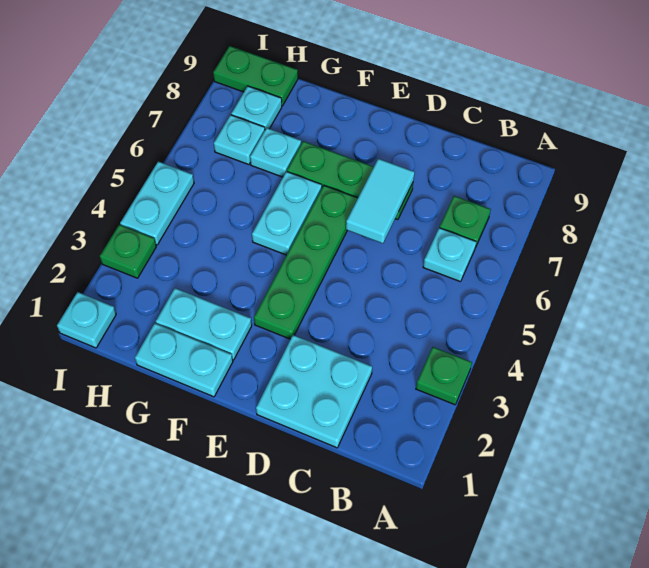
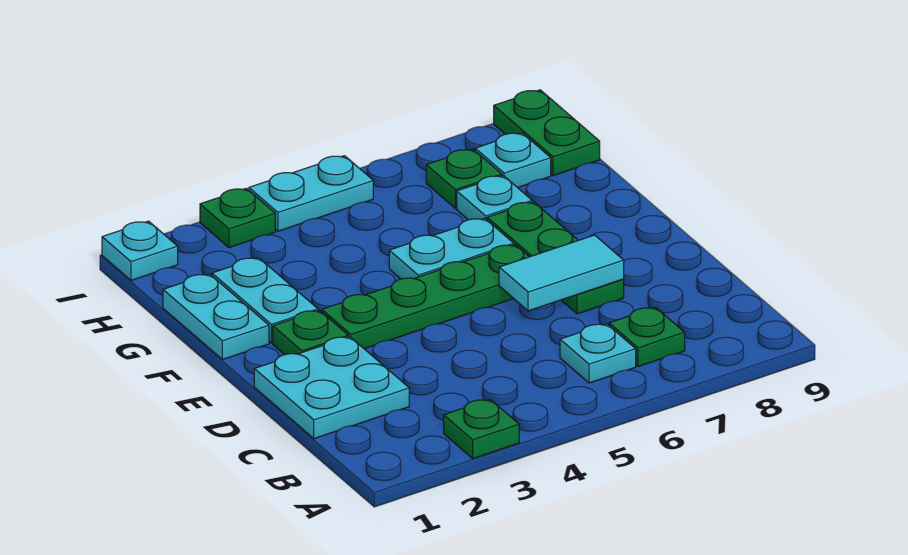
none -> green 1x1 plate [273,310,348,355]
cyan 1x1 plate [214,115,265,165] -> green 1x1 plate [426,149,502,208]

